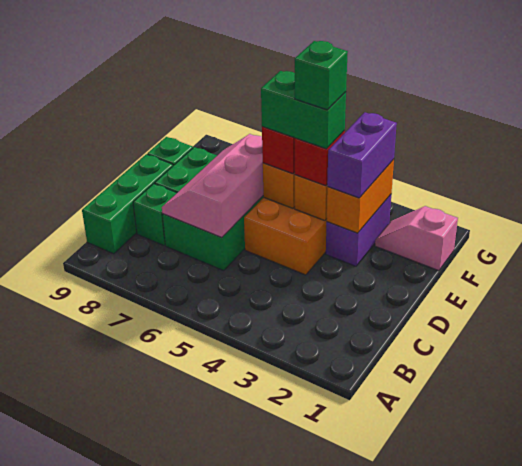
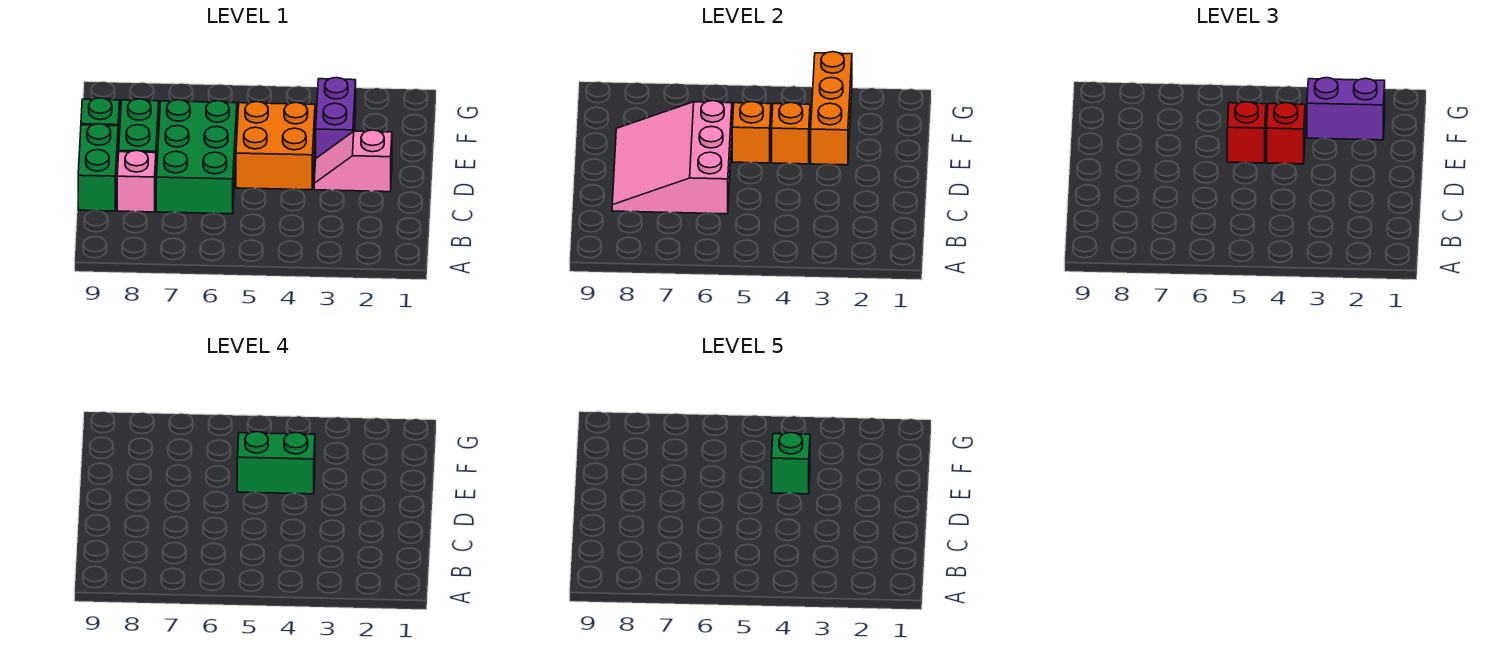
green 1x3 brick [82,154,173,254] -> green 1x2 brick [78,124,118,211]
pink 2x3 slope [162,134,263,238] -> pink 3x3 slope [612,101,732,214]
green 1x1 brick [133,184,177,245] -> pink 1x1 brick [117,151,156,212]
orange 1x2 brick [327,160,394,233] -> orange 1x3 brick [811,52,852,165]
purple 1x2 brick [327,112,397,198] -> purple 1x2 brick turned to [1307,78,1385,140]
pink 1x2 slope [375,206,458,271] -> pink 1x2 slope moved to [314,130,392,192]

